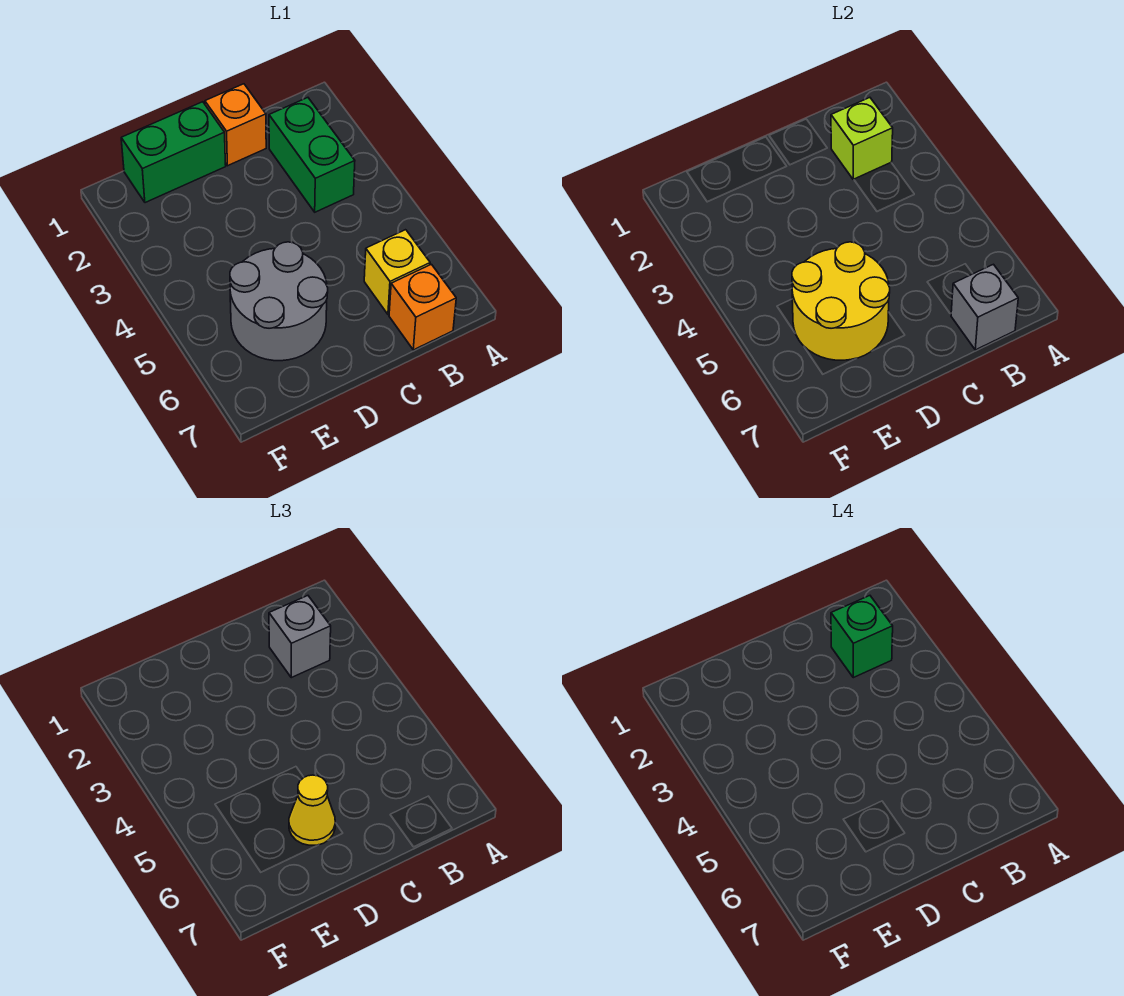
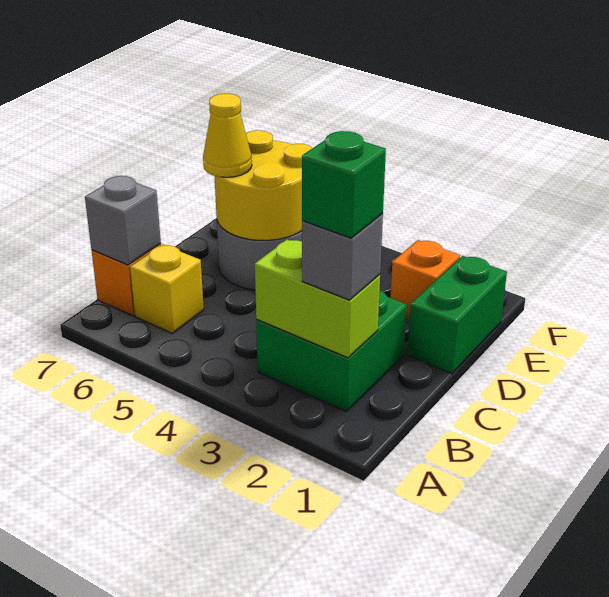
green 1x2 brick [269,98,355,212] -> green 2x2 brick [256,291,407,412]
lime 1x1 brick [831,98,893,180] -> lime 1x2 brick [255,240,380,358]
orange 1x1 brick [205,84,266,166] -> orange 1x1 brick moved to [391,240,460,320]

